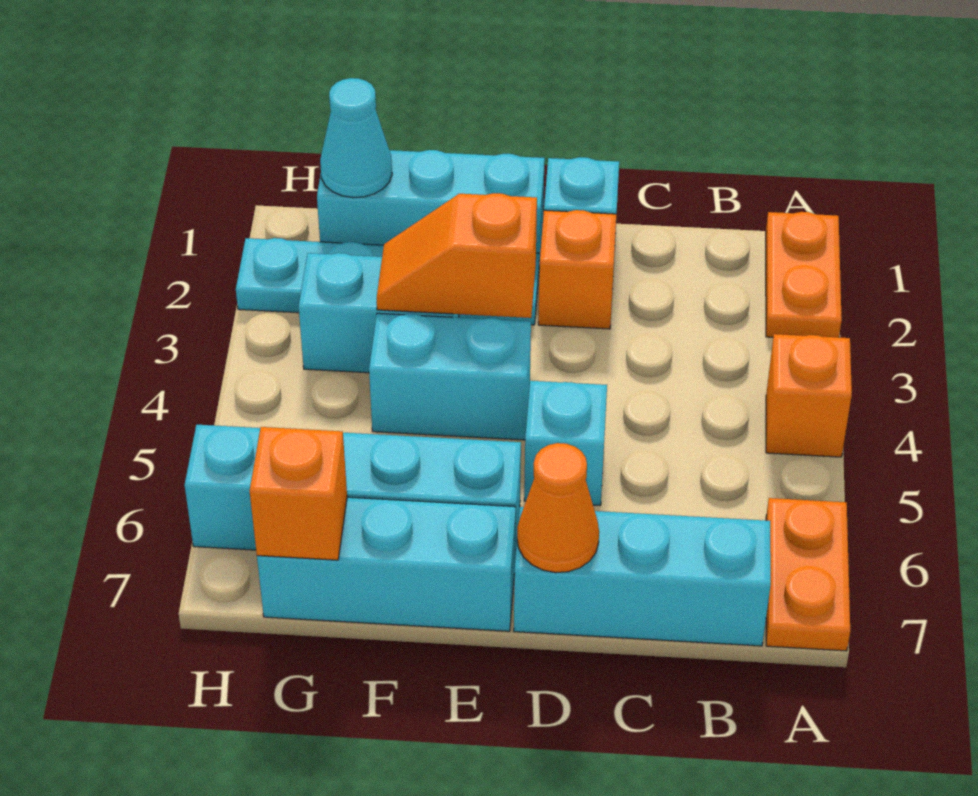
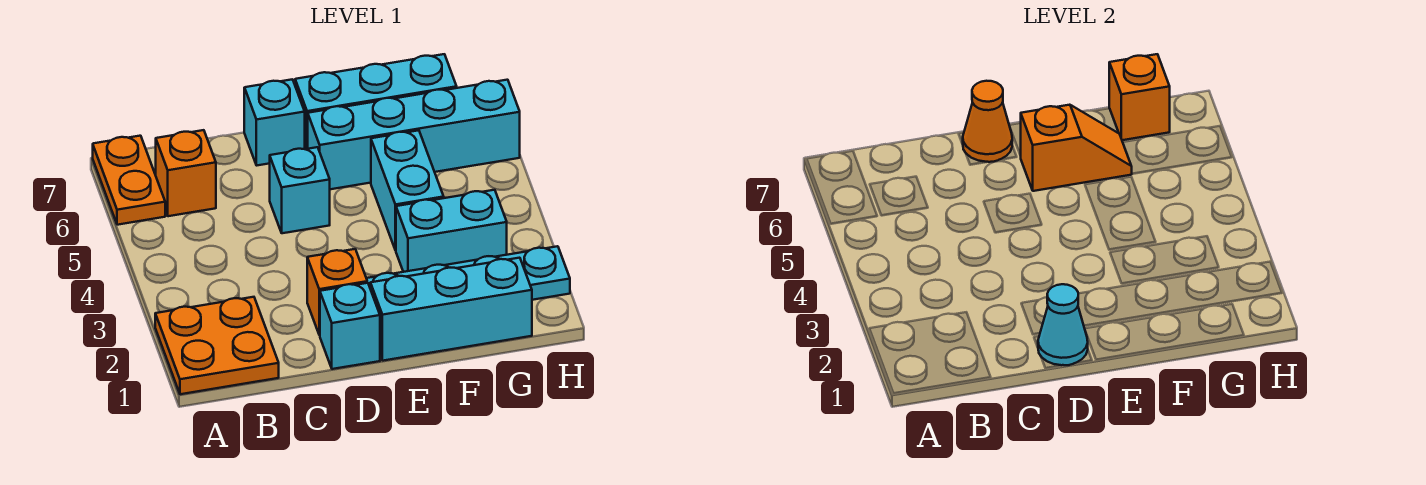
orange 1x2 plate [766,212,842,337] -> orange 2x2 plate [155,297,279,394]
orange 1x1 brick [766,334,852,457] -> orange 1x1 brick moved to [156,130,216,216]
cyan 1x3 brick [514,507,771,646] -> cyan 1x1 brick [244,79,305,165]
orange 1x2 slope [377,193,537,318] -> orange 1x2 slope moved to [1020,105,1132,191]
cyan 1x2 brick [369,313,531,440] -> cyan 1x2 brick turned to [371,130,444,250]
cyan 1x1 cone [320,78,392,198] -> cyan 1x1 cone moved to [1038,284,1088,365]

